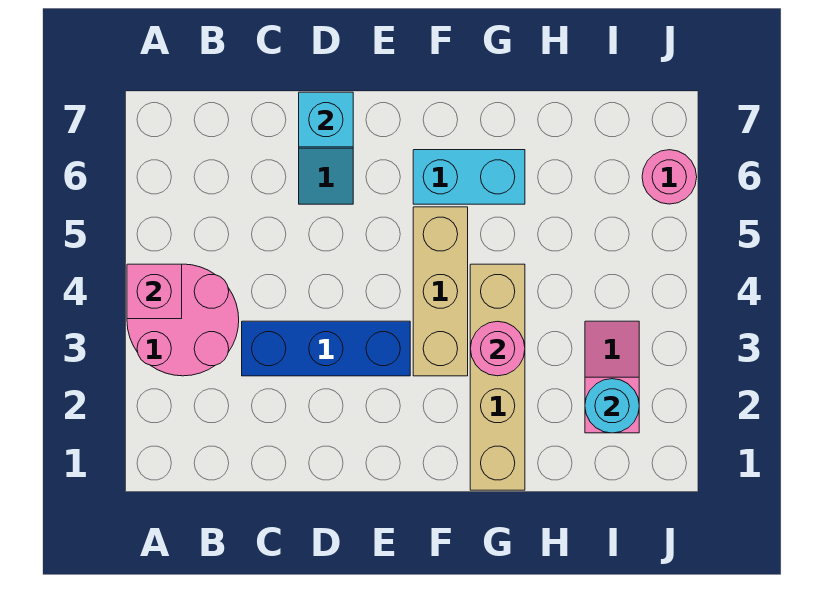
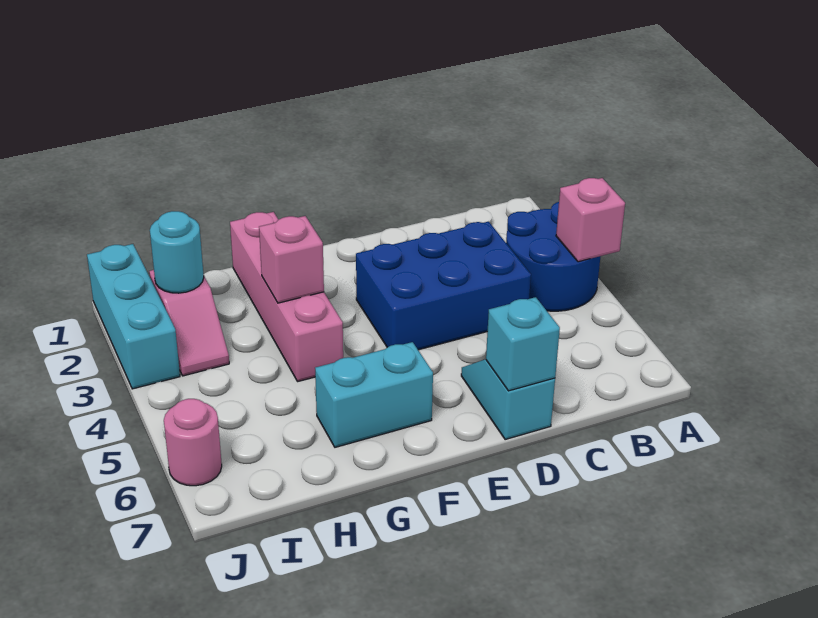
pink 2x2 round brick [127,264,239,376] -> blue 2x2 round brick [506,202,601,311]
blue 1x3 brick [242,321,410,376] -> blue 2x3 brick [356,221,531,350]
tan 1x3 brick [413,207,468,376] -> none
tan 1x4 brick [470,264,525,490] -> pink 1x4 brick [230,212,343,382]
pink 1x1 round brick [470,321,525,376] -> pink 1x1 brick [259,216,324,303]
none -> cyan 1x3 brick [87,244,180,389]

